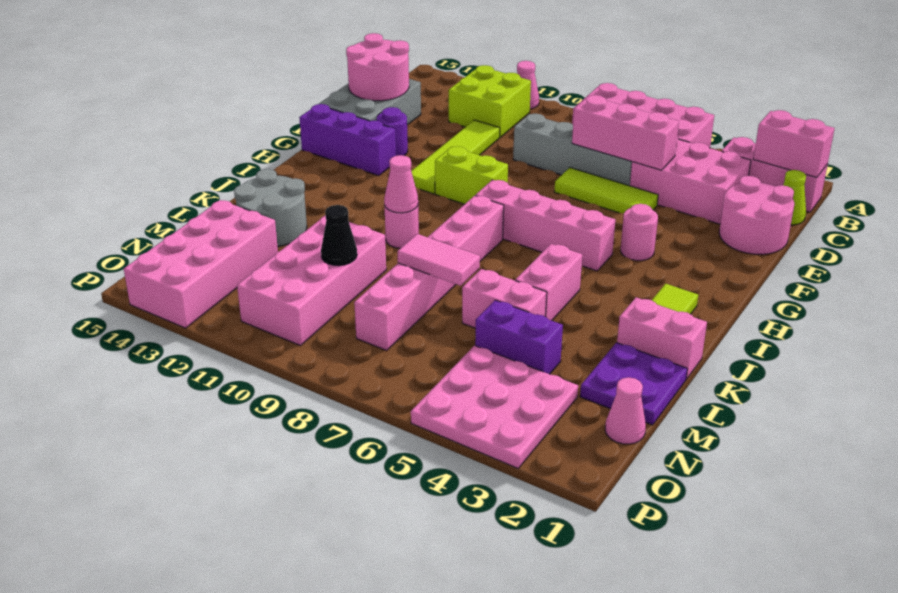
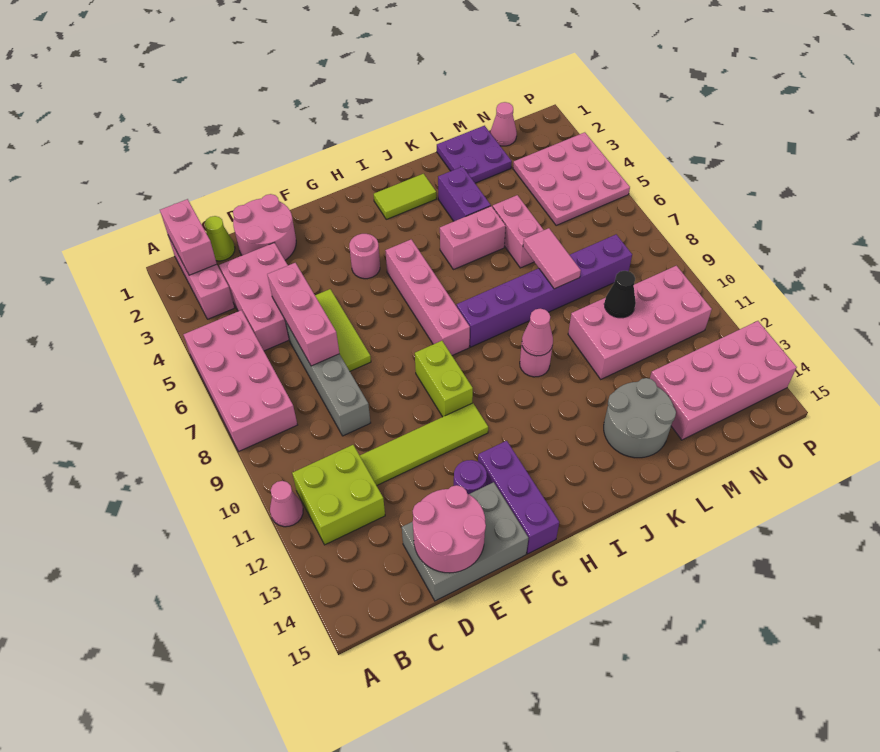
pink 1x6 brick [354,196,504,350] -> purple 1x6 brick [457,234,632,347]
pink 1x2 brick [617,297,707,379] -> none
purple 1x2 brick [475,300,563,374] -> purple 1x2 brick moved to [438,167,491,221]

